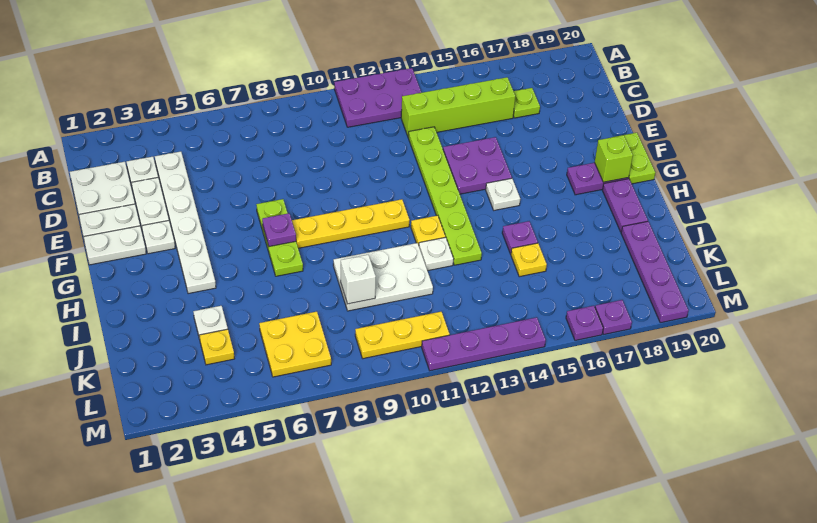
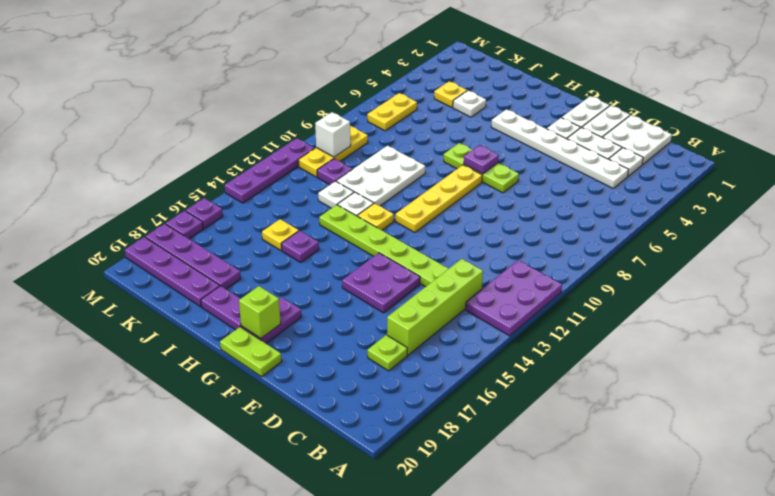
white 1x1 plate [486,178,520,210] -> white 1x1 plate moved to [318,181,354,208]
white 1x1 brick [341,255,376,304] -> white 1x1 brick moved to [315,112,351,157]
none -> purple 1x4 plate [145,224,241,289]
yellow 2x2 plate [259,312,331,377] -> yellow 1x2 plate [367,93,417,131]
none -> purple 1x1 plate [317,159,352,185]

